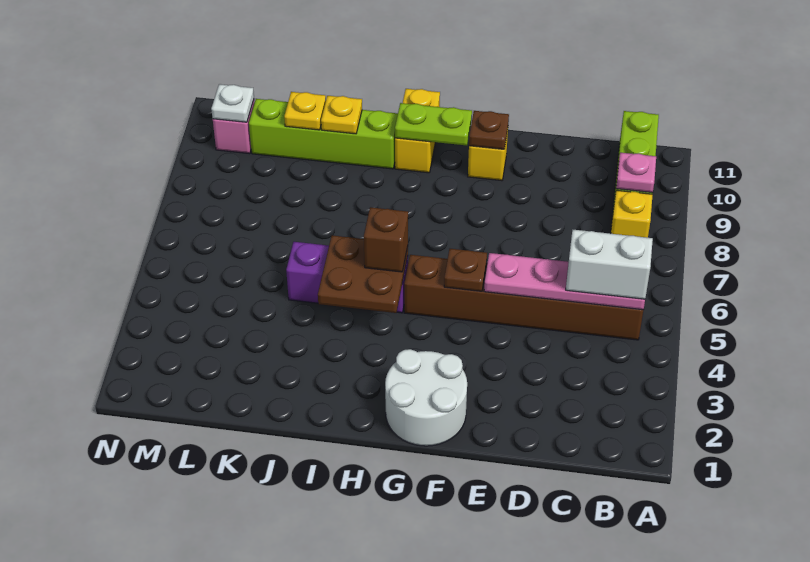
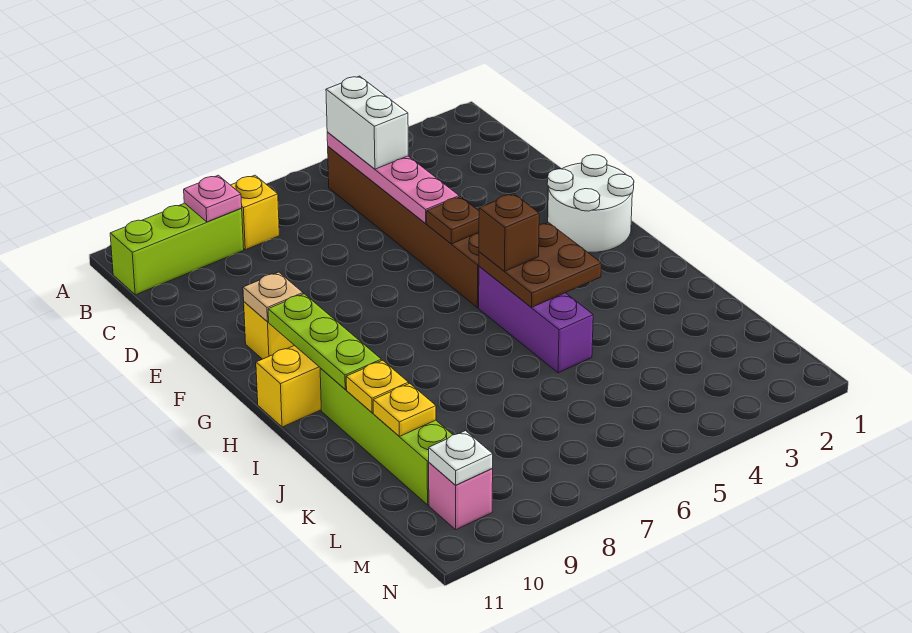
brown 1x1 plate [469,111,509,149] -> tan 1x1 plate [243,272,303,322]
lime 1x2 plate [395,103,472,145] -> lime 1x3 plate [268,294,381,389]

